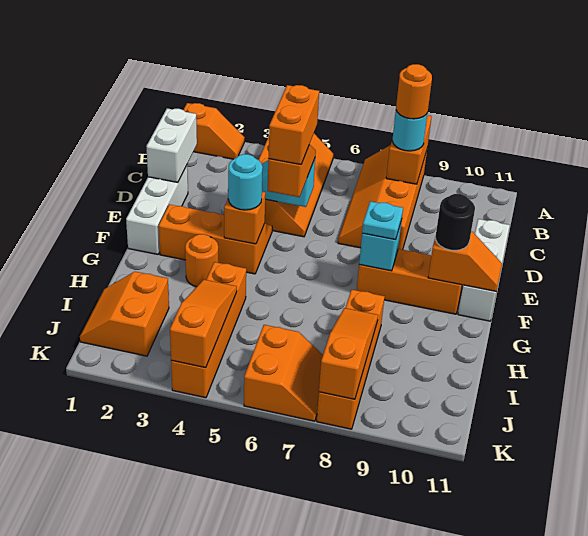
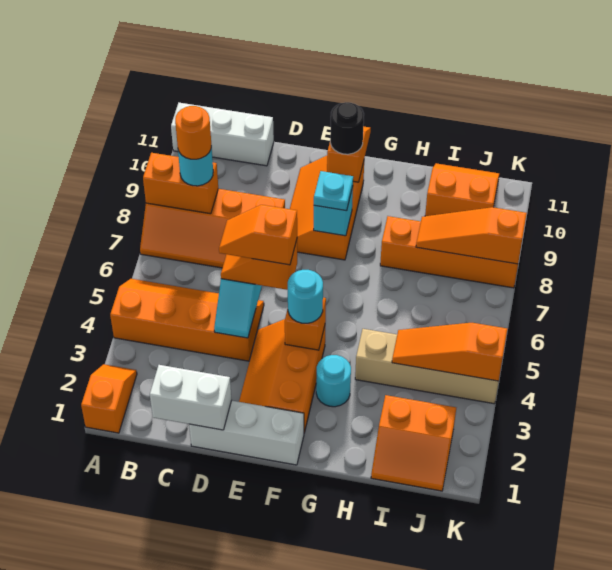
orange 1x2 brick [268,85,319,165] -> orange 1x2 slope [219,205,297,265]
white 1x3 brick [458,219,510,321] -> white 1x3 brick moved to [171,103,274,166]
orange 1x1 round brick [185,234,218,287] -> cyan 1x1 round brick [316,355,351,407]
orange 1x4 brick [171,262,246,398] -> tan 1x4 brick [355,329,499,404]
orange 2x2 slope [244,325,323,421] -> orange 2x2 slope moved to [425,163,499,216]

